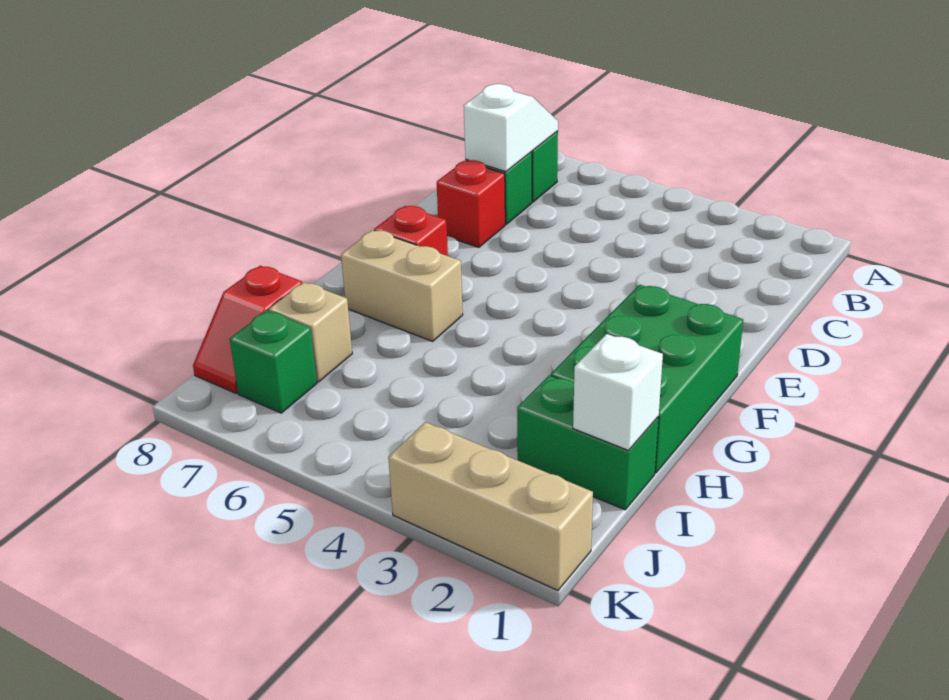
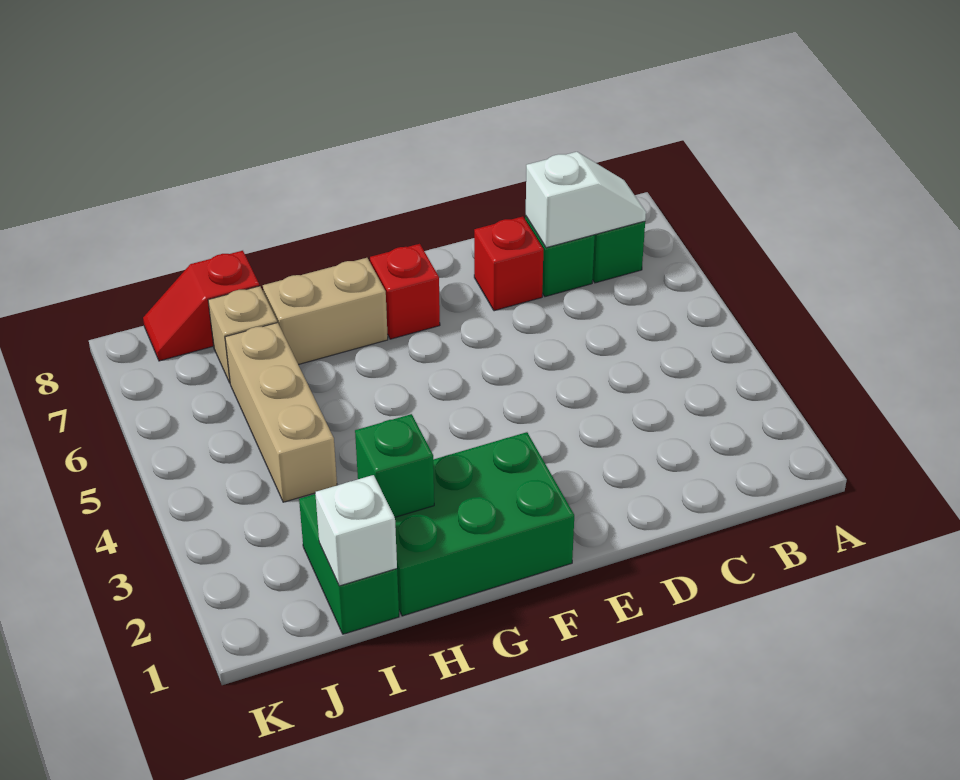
tan 1x2 brick [341,230,463,341] -> tan 1x2 brick turned to [263,258,388,365]
green 1x1 brick [230,310,317,413] -> green 1x1 brick moved to [355,414,434,517]
tan 1x3 brick [388,422,593,590] -> tan 1x3 brick moved to [225,323,337,502]

